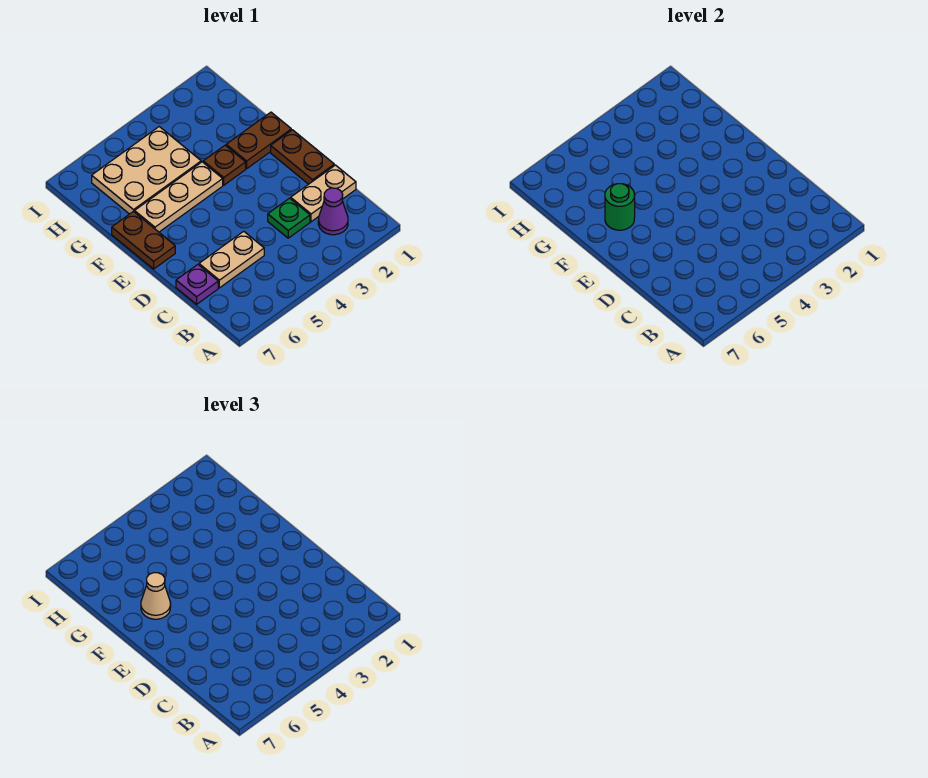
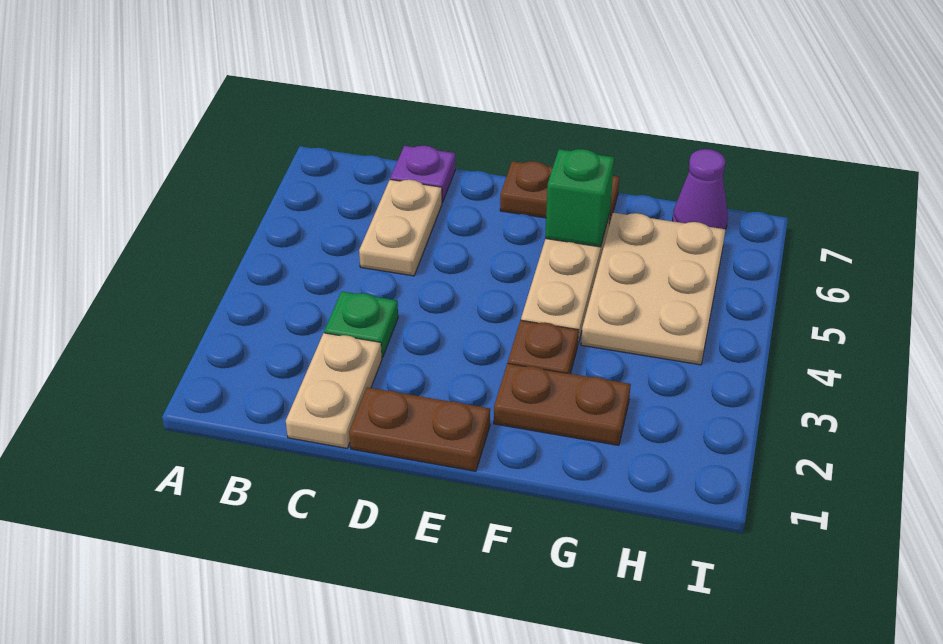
purple 1x1 cone [318,188,348,235] -> purple 1x1 cone moved to [673,149,728,229]
brown 1x2 plate [226,112,291,168] -> brown 1x2 plate turned to [494,363,631,445]
green 1x1 round brick [605,184,635,230] -> green 1x1 brick [545,149,614,247]
tan 1x1 cone [141,573,171,619] -> none

